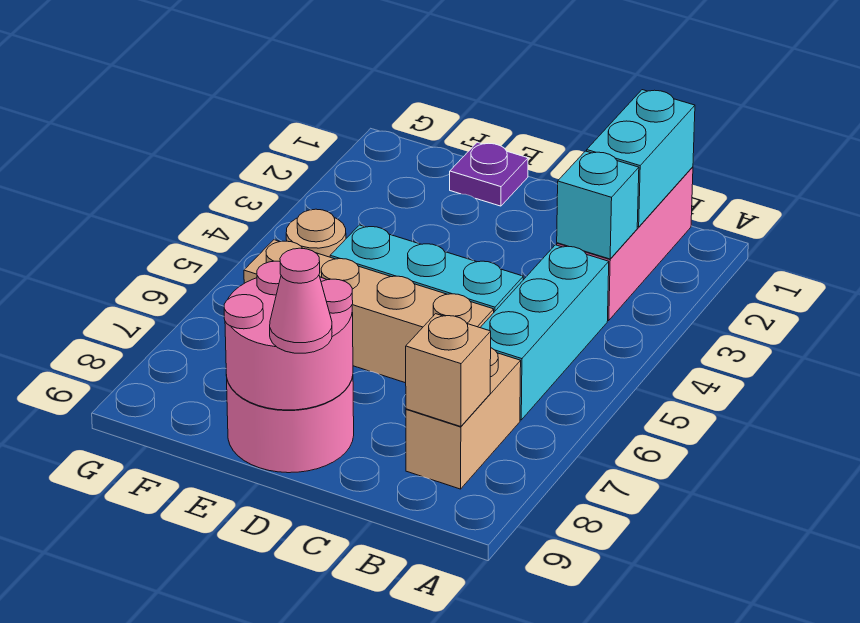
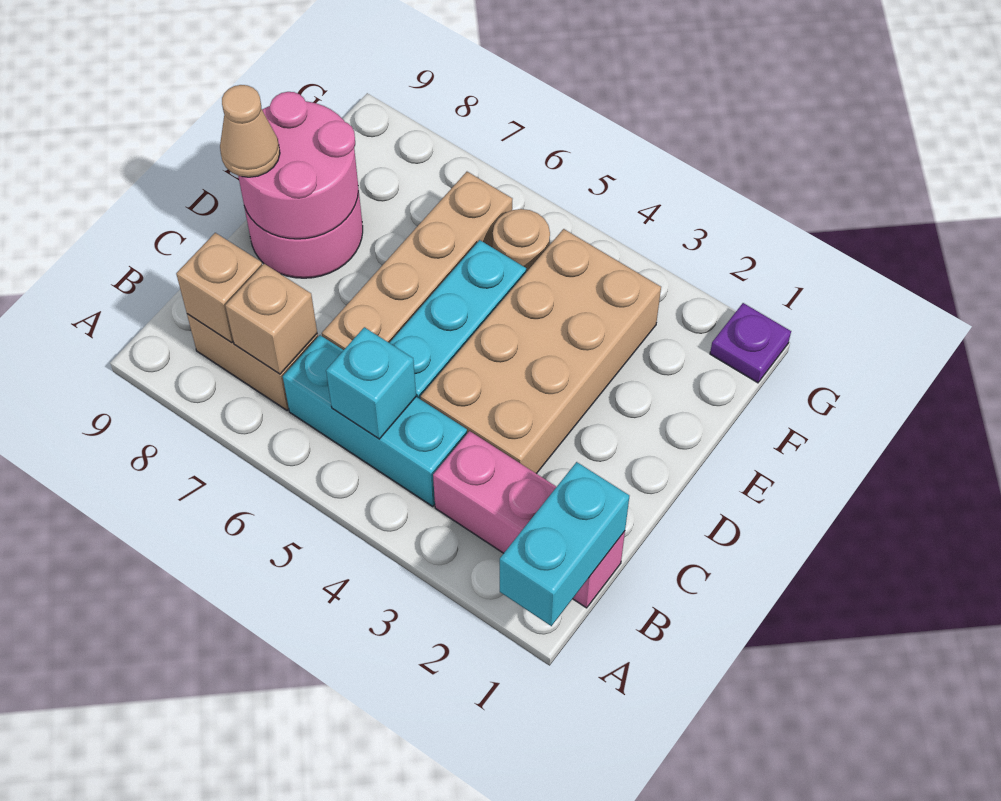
cyan 1x2 brick [587,90,695,227] -> cyan 1x2 brick turned to [500,462,629,626]
cyan 1x1 brick [557,151,639,259] -> cyan 1x1 brick moved to [326,327,416,439]
none -> tan 1x1 brick [225,264,317,374]
none -> tan 2x4 brick [421,229,661,474]
pink 1x1 cone [270,248,332,353] -> tan 1x1 cone [220,85,280,177]
purple 1x1 plate [450,142,528,206] -> purple 1x1 plate moved to [710,303,791,383]

